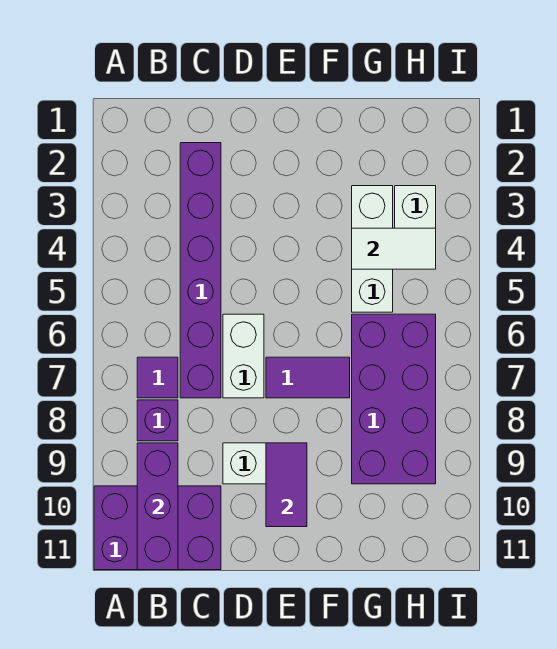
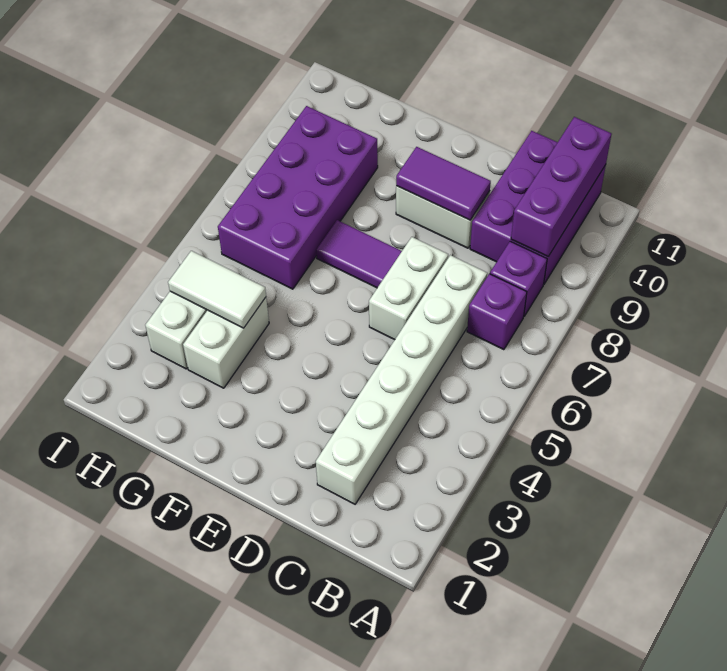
purple 2x3 brick [94,486,221,570] -> purple 2x3 brick turned to [470,131,606,284]
purple 1x1 tile [137,357,178,398] -> purple 1x1 brick [467,274,527,350]
purple 1x6 brick [180,143,221,398] -> white 1x6 brick [316,255,487,504]
purple 1x2 tile [266,443,307,527] -> purple 1x2 tile turned to [396,147,491,220]
white 1x3 brick [352,186,393,312] -> white 1x2 brick [183,297,269,388]

